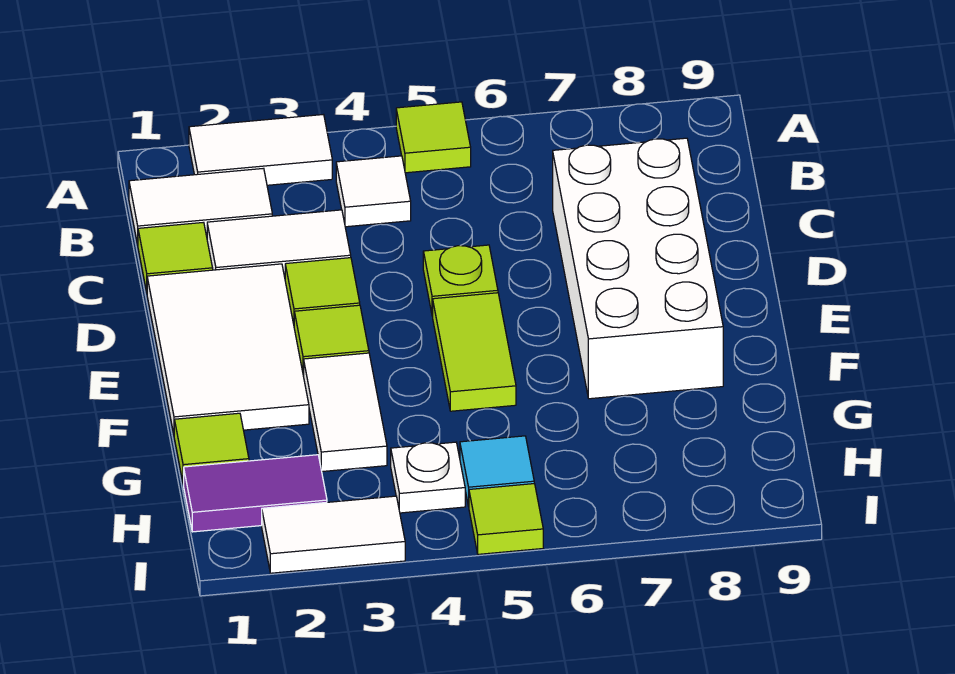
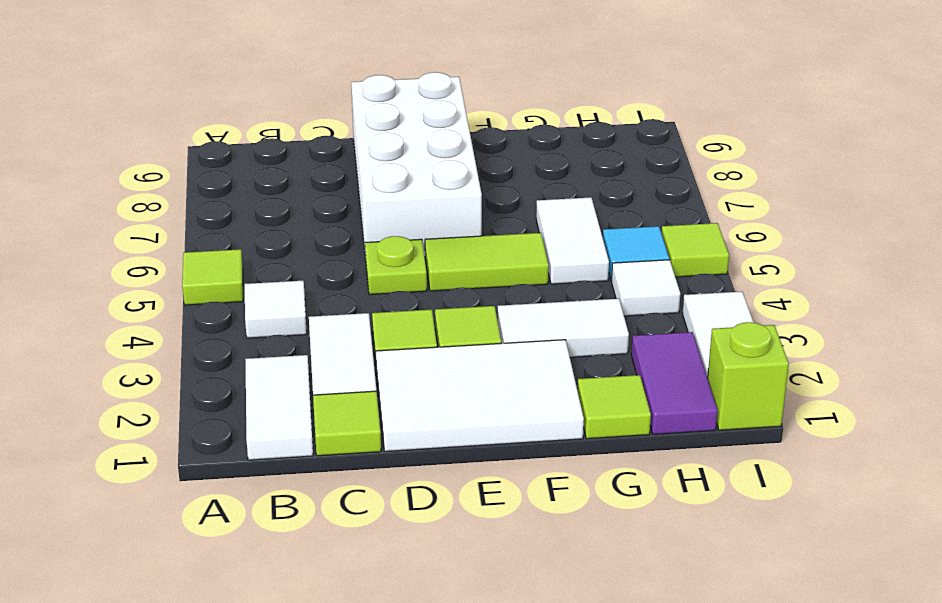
white 1x2 tile [189,115,332,185] -> white 1x2 tile moved to [536,197,609,284]
white 2x4 brick [553,138,723,399] -> white 2x4 brick turned to [351,72,482,259]
white 1x1 plate [391,442,465,513] -> white 1x1 tile [612,260,680,316]
none -> lime 1x1 brick [708,322,789,430]

